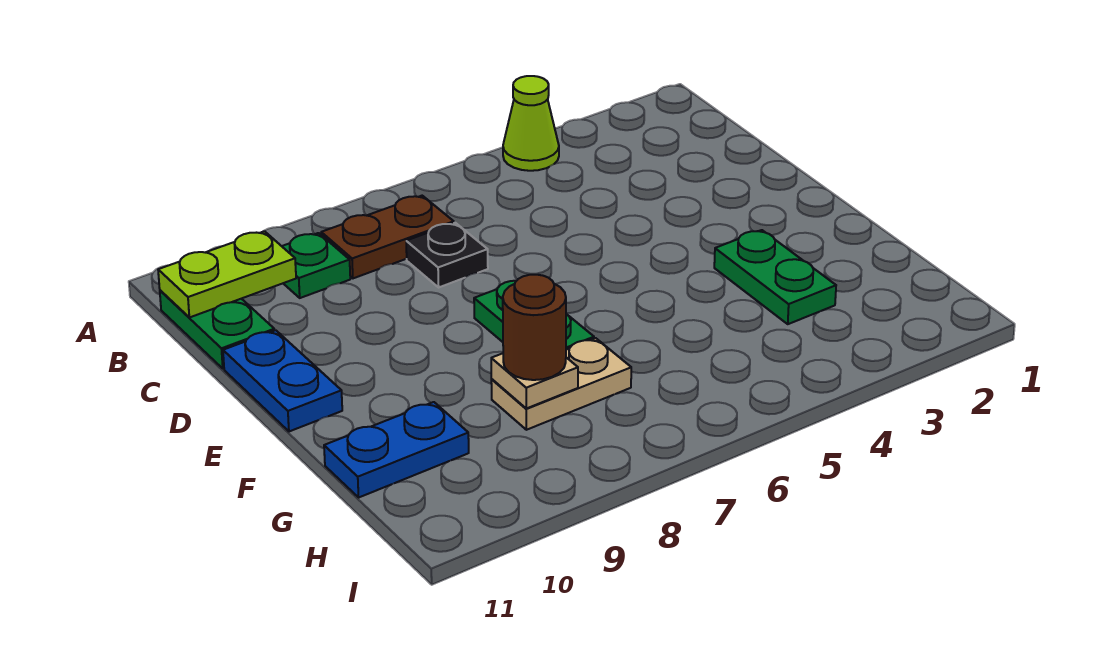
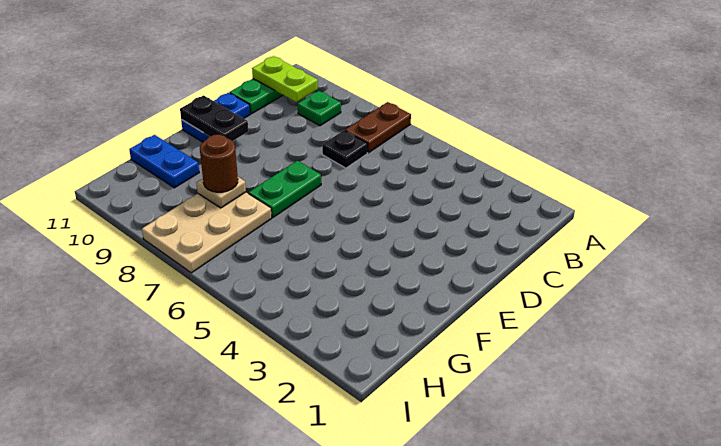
lime 1x1 cone [503,76,559,171] -> none
brown 1x2 plate [321,196,454,278] -> brown 1x2 plate turned to [345,102,411,153]
none -> black 1x2 plate [180,95,248,141]
green 1x2 plate [714,230,836,324] -> none
tan 1x2 plate [491,338,631,430] -> tan 2x3 plate [142,192,272,273]

